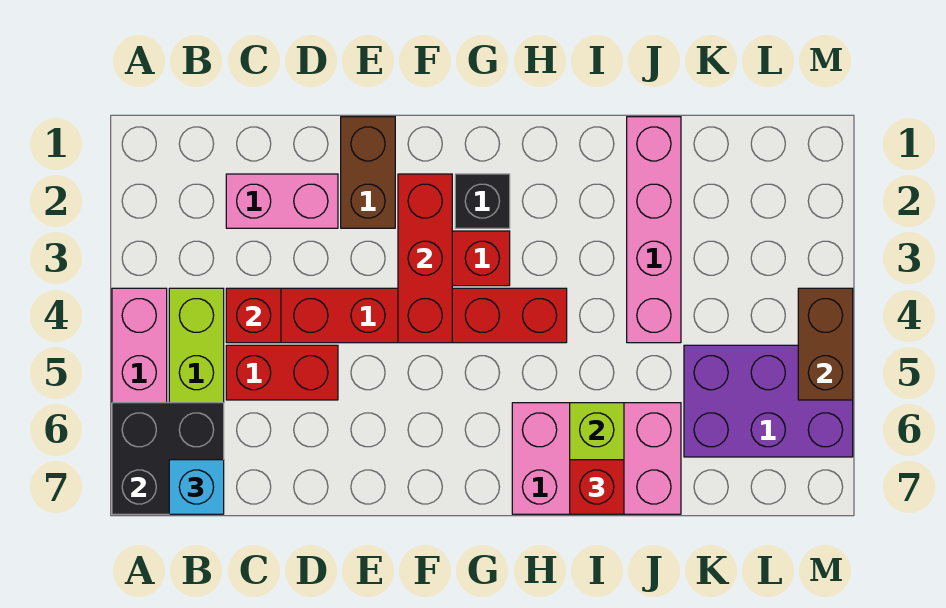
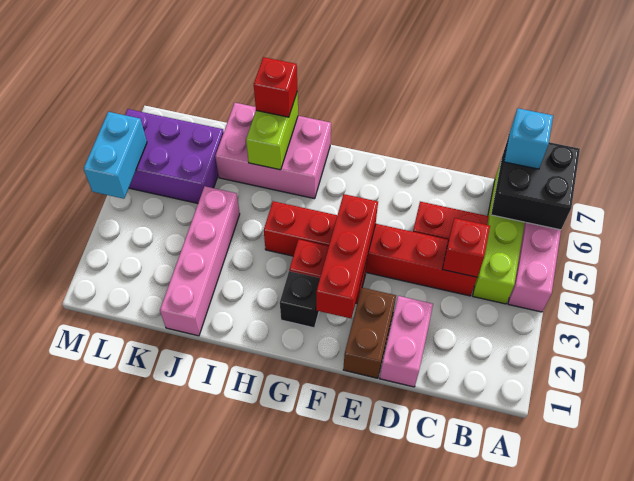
pink 1x2 brick [226,174,338,228] -> pink 1x2 brick turned to [380,296,433,387]
brown 1x2 brick [798,288,853,400] -> cyan 1x2 brick [83,112,147,199]

